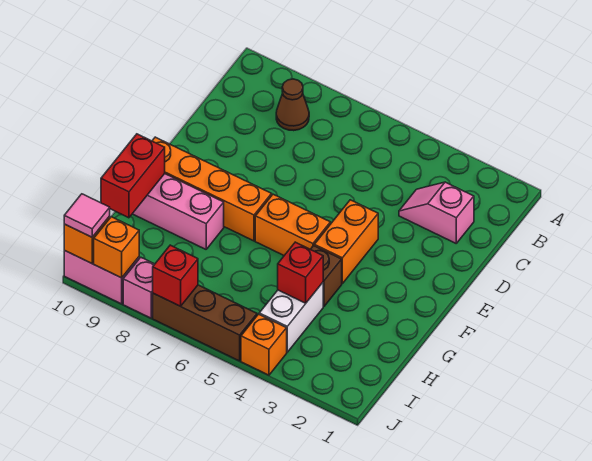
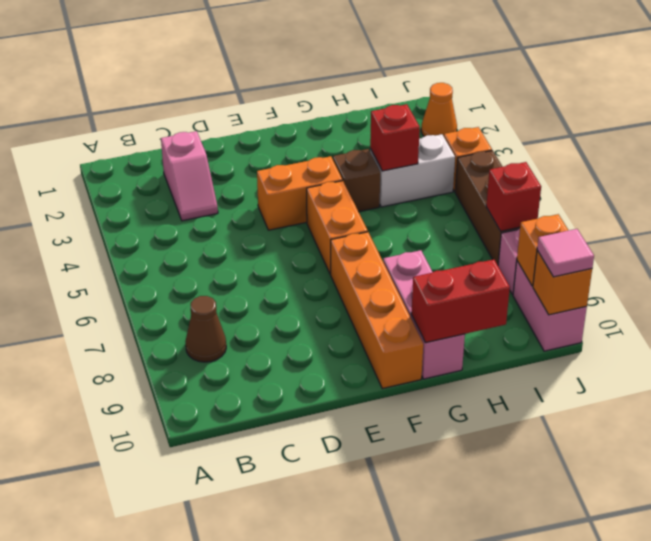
none -> orange 1x1 cone [421,83,457,137]

